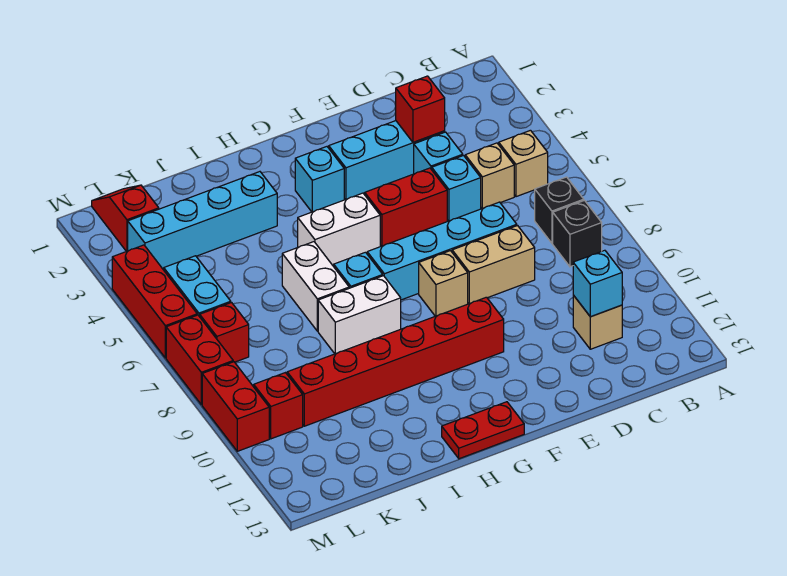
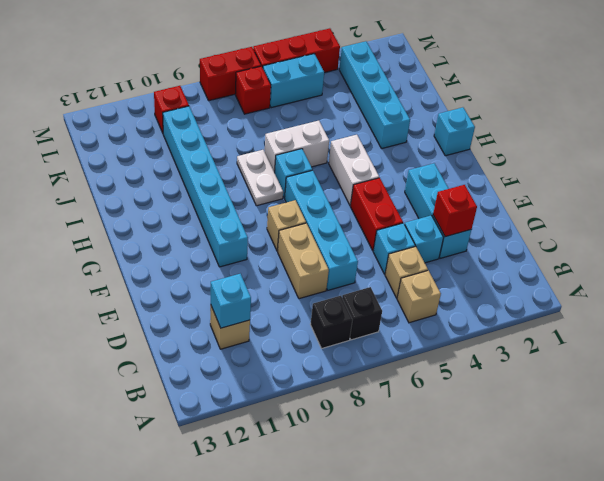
red 1x6 brick [287,297,504,426] -> cyan 1x6 brick [163,106,248,267]
cyan 1x1 brick [295,147,344,212] -> cyan 1x1 brick moved to [434,107,475,156]
red 1x2 plate [442,402,524,459] -> none
white 1x2 brick [318,276,401,354] -> white 1x2 plate [237,150,283,206]
red 1x2 slope [92,185,159,251] -> none
red 1x2 brick [202,362,269,451] -> none

